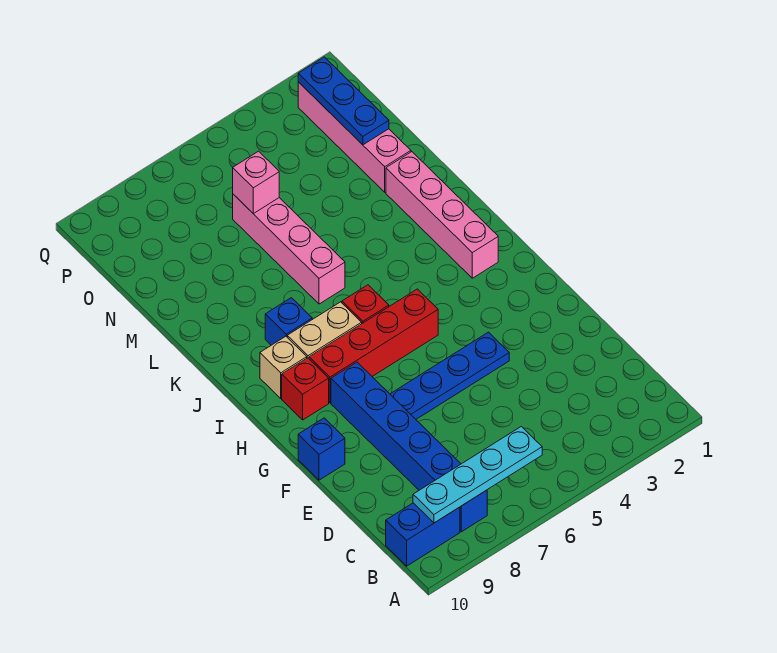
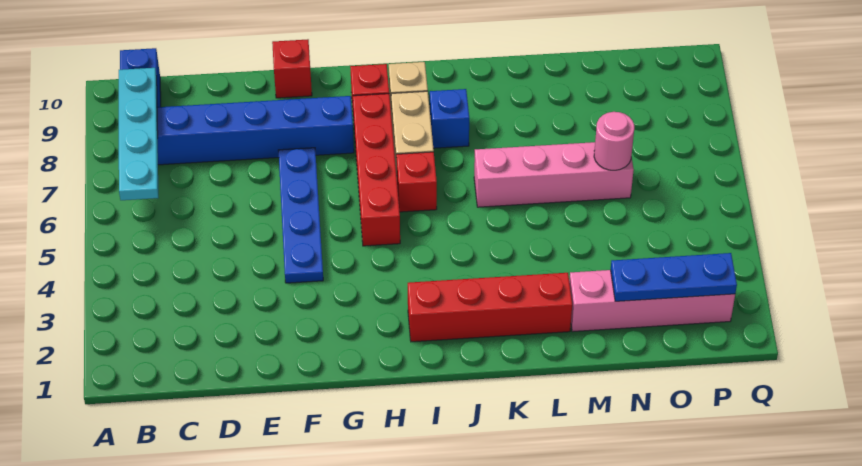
blue 1x1 brick [298,418,345,480] -> red 1x1 brick [272,39,312,98]
pink 1x4 brick [386,152,498,278] -> red 1x4 brick [408,273,572,342]
pink 1x1 brick [233,151,279,214] -> pink 1x1 round brick [594,112,634,170]

